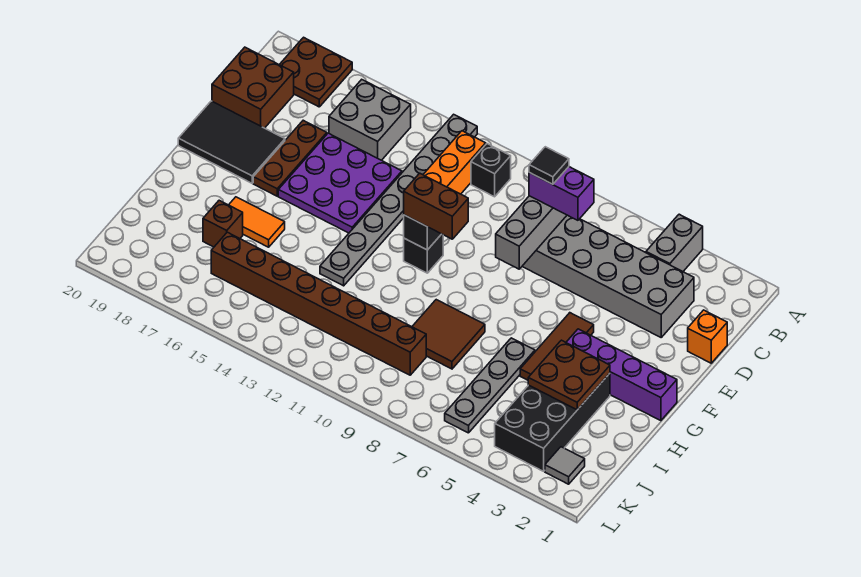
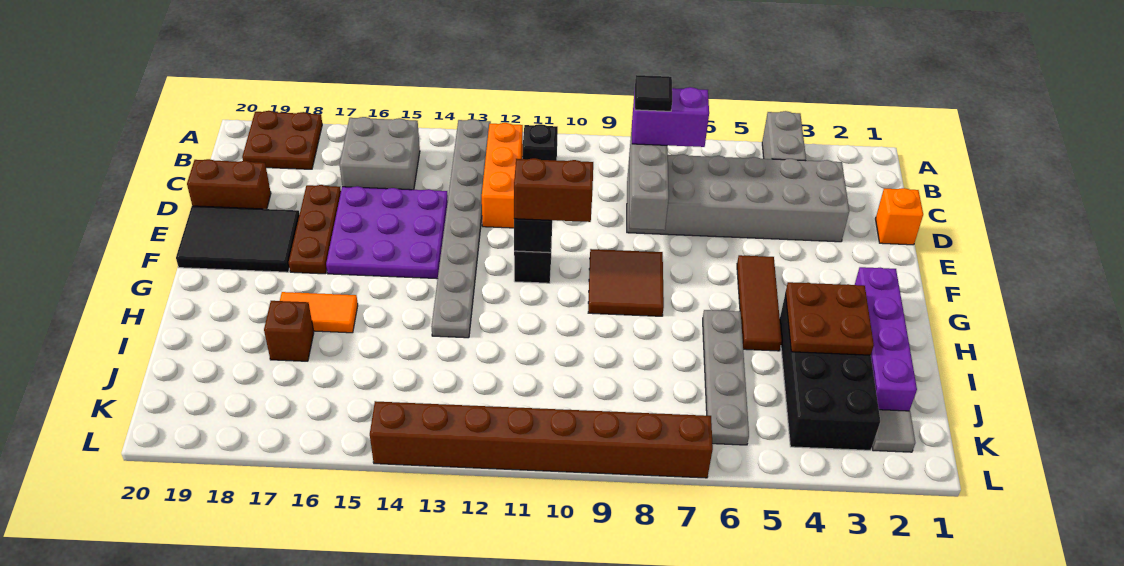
brown 2x2 brick [212,47,294,128] -> brown 1x2 brick [187,159,271,209]
purple 1x4 brick [566,329,677,421] -> purple 1x4 brick turned to [855,267,917,411]
brown 2x2 tile [412,300,485,369] -> brown 2x2 tile moved to [588,249,664,316]
brown 1x8 brick [211,232,426,375] -> brown 1x8 brick moved to [370,401,713,478]

